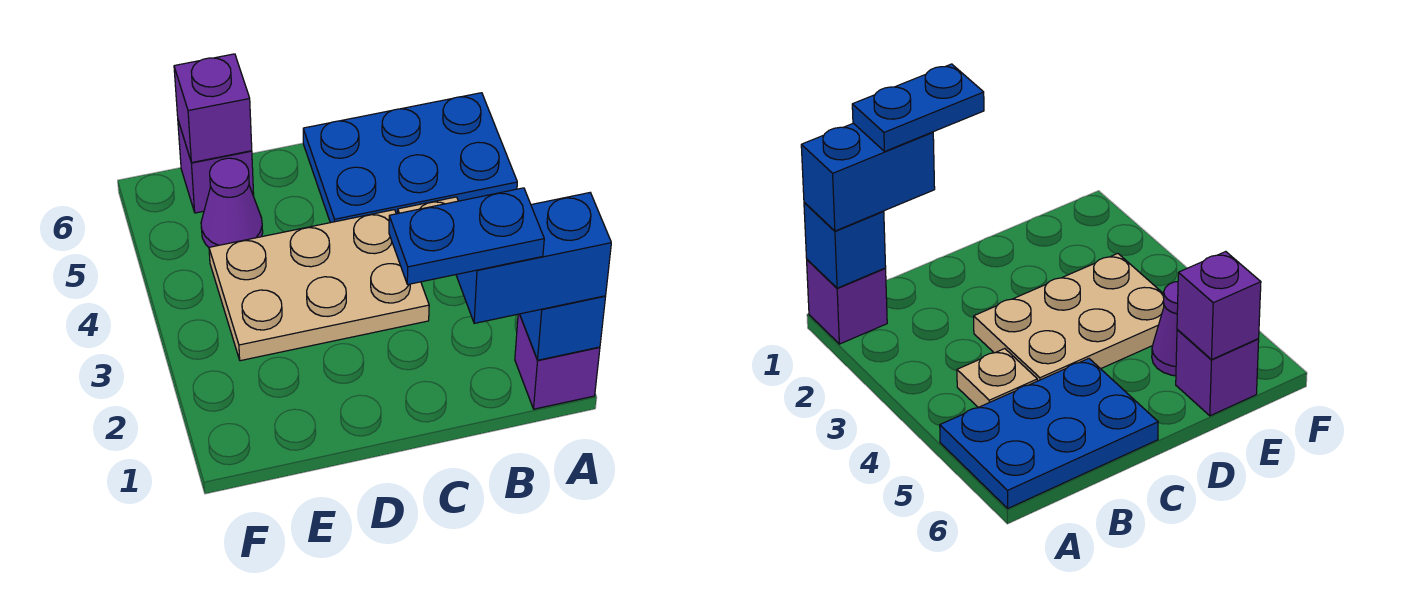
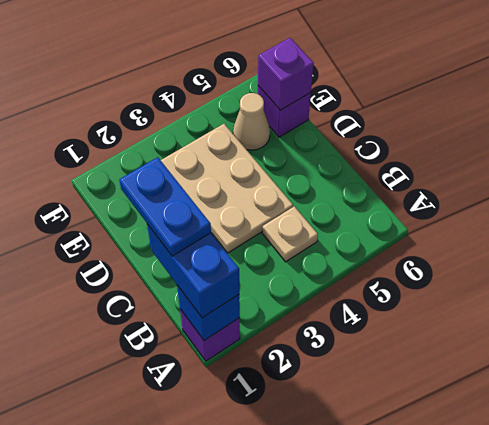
blue 2x3 plate [303,93,517,223] -> none
purple 1x1 cone [201,158,263,247] -> tan 1x1 cone [233,93,270,150]

